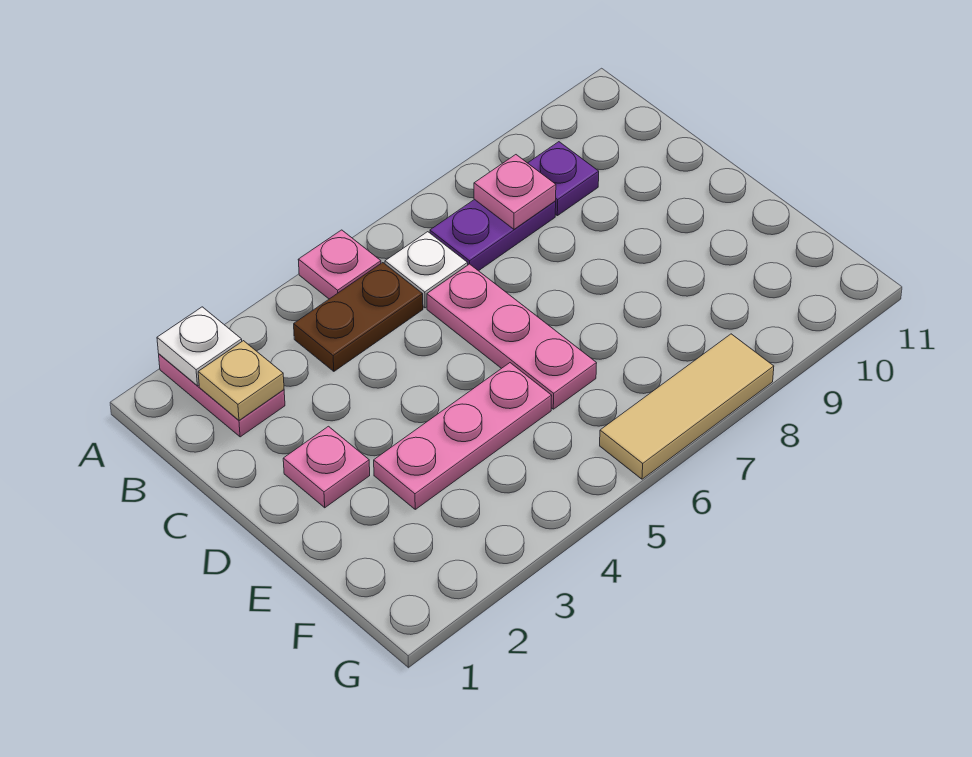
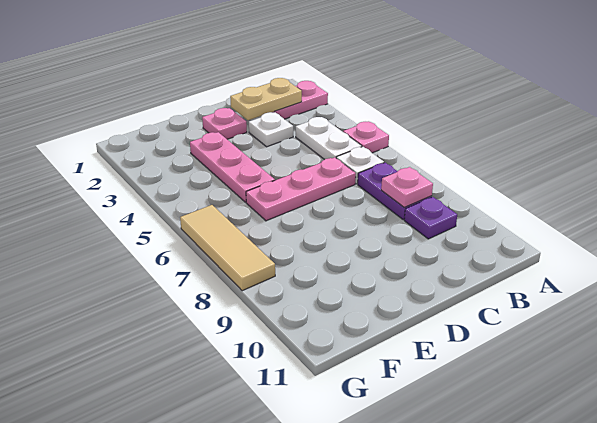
white 1x1 plate [157,307,242,386] -> white 1x1 plate moved to [249,112,293,147]
tan 1x1 plate [198,341,284,420] -> tan 1x2 plate [230,78,302,120]
brown 1x2 plate [294,263,423,371] -> white 1x2 plate [296,117,362,160]

